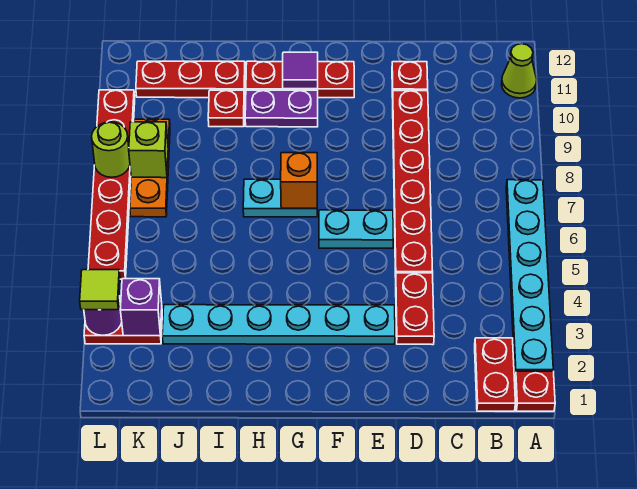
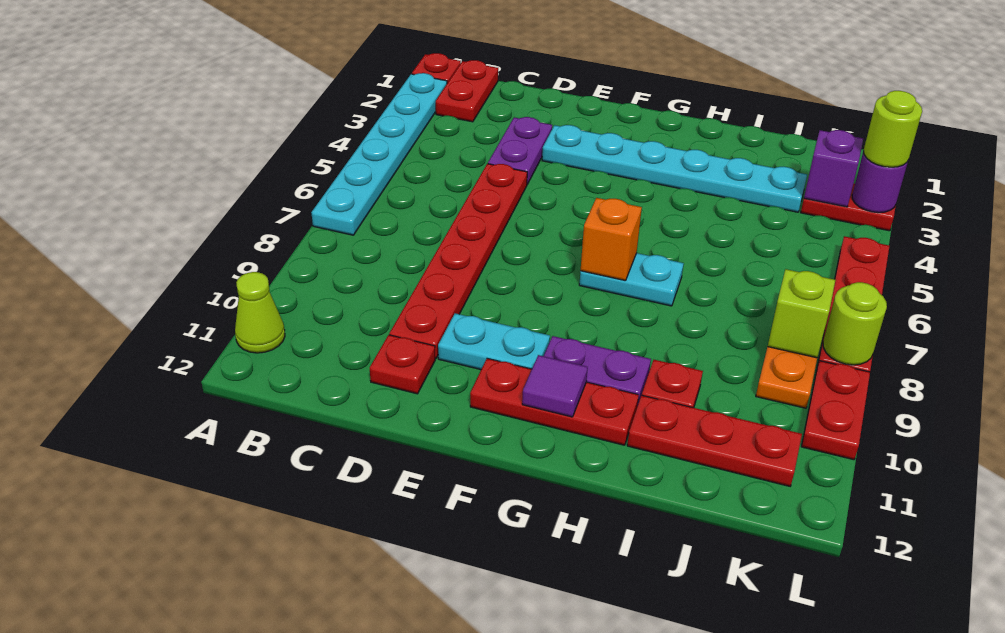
red 1x2 plate [396,273,434,345] -> purple 1x2 plate [488,117,552,184]
cyan 1x2 plate [319,210,394,248] -> cyan 1x2 plate moved to [438,313,550,370]
lime 1x1 tile [80,270,120,310] -> lime 1x1 round brick [864,91,922,167]

